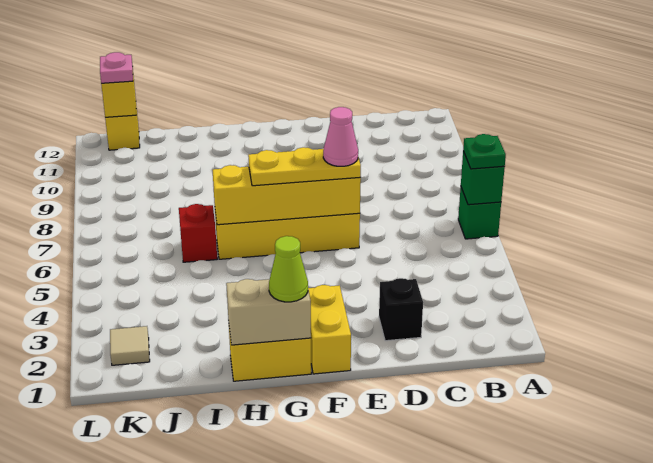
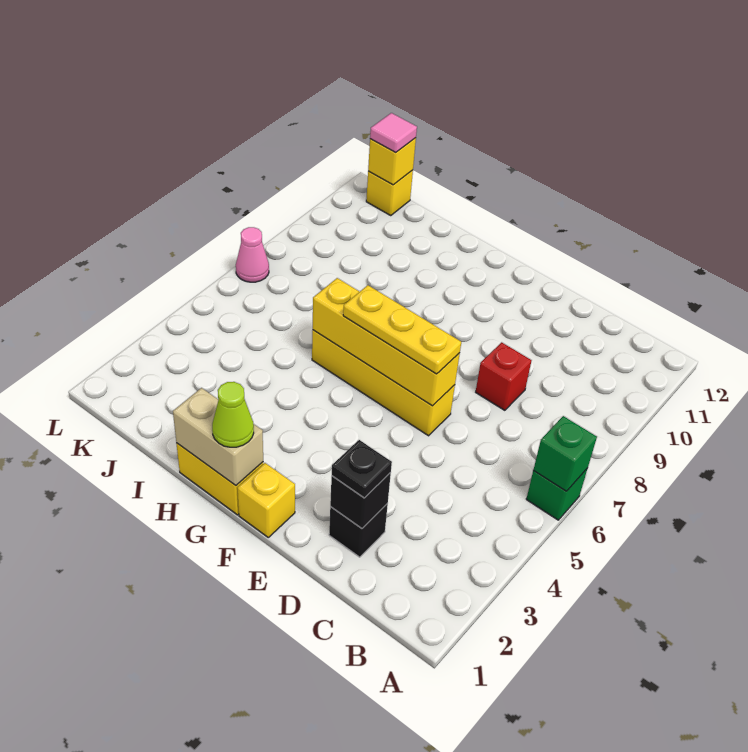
green 1x1 plate [463,134,506,169] -> none
none -> black 1x1 brick [330,473,391,528]
none -> black 1x1 plate [332,440,392,498]
pink 1x1 cone [323,107,358,166] -> pink 1x1 cone moved to [236,227,269,282]
yellow 1x2 brick [308,285,351,374] -> yellow 1x1 brick [237,463,295,537]
red 1x1 brick [179,204,217,262] -> red 1x1 brick moved to [476,342,531,410]
tan 1x1 tile [110,326,150,365] -> none
pink 1x1 plate [100,52,133,83] -> pink 1x1 tile [370,113,417,152]

